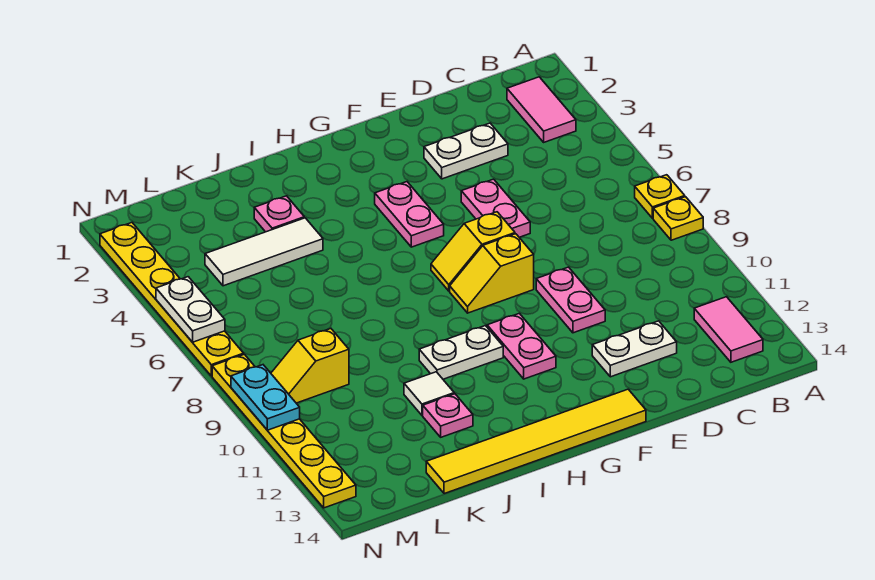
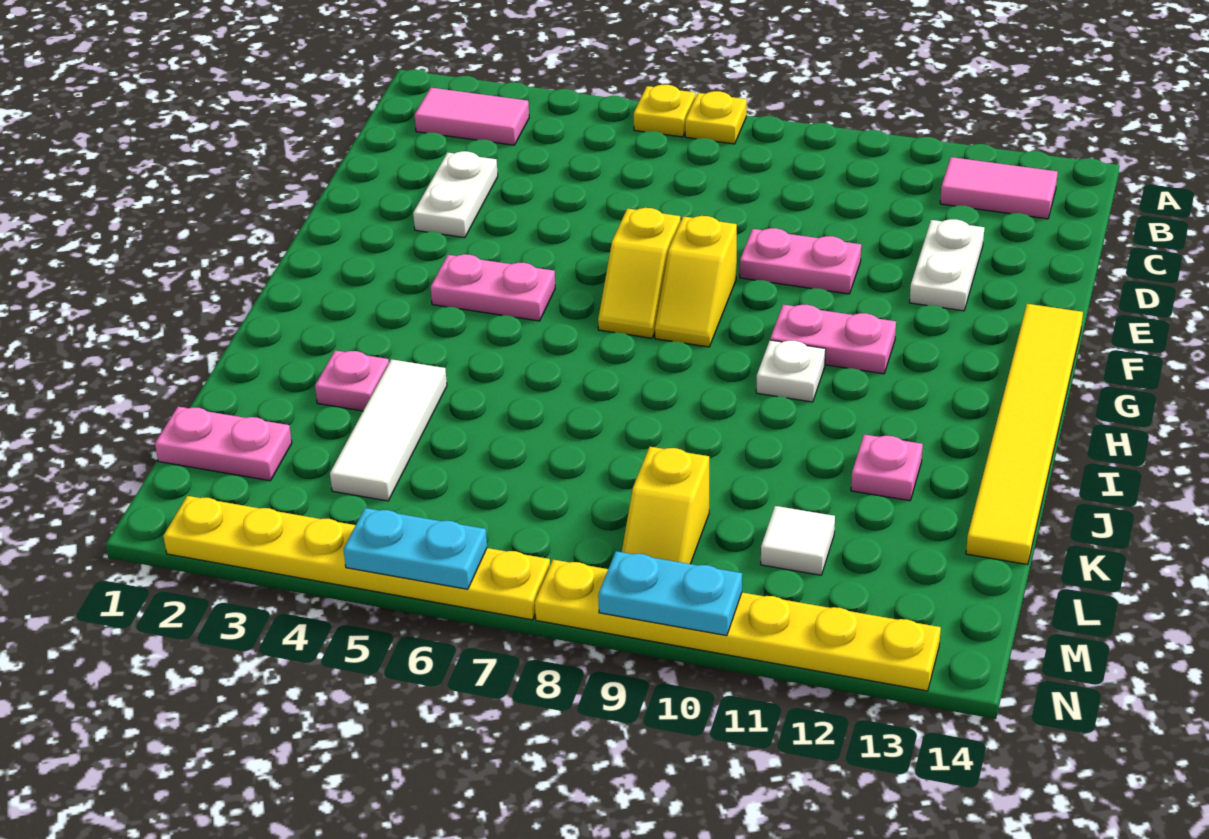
yellow 1x1 plate [653,197,703,240] -> yellow 1x1 plate moved to [634,85,695,137]
pink 1x2 plate [461,179,530,237] -> pink 1x2 plate moved to [155,407,292,481]
white 1x2 plate [419,326,503,379] -> white 1x1 plate [756,340,826,402]
white 1x1 tile [404,372,454,415] -> white 1x1 tile moved to [761,506,835,575]
white 1x2 plate [156,277,225,342] -> cyan 1x2 plate [344,508,487,589]

